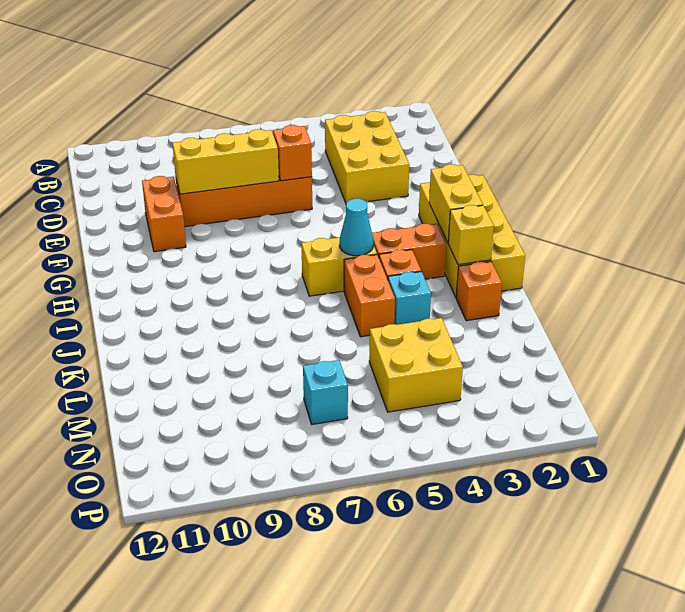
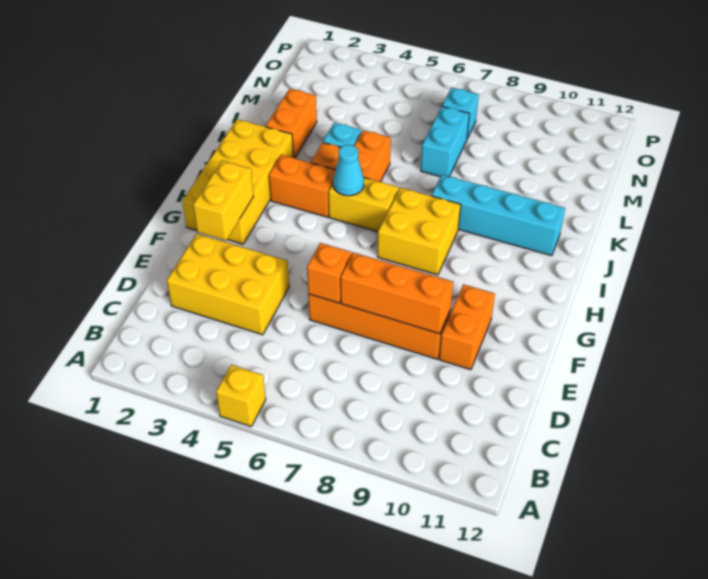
yellow 2x3 brick [325,111,409,203] -> yellow 2x3 brick turned to [167,234,289,335]
yellow 1x3 brick [173,129,279,194] -> orange 1x3 brick [341,253,453,334]
yellow 1x2 brick [429,164,483,243] -> yellow 1x2 brick moved to [193,161,254,241]
yellow 1x1 brick [448,205,494,265] -> yellow 1x1 brick moved to [216,365,266,426]
none -> cyan 1x4 brick [432,175,565,256]
orange 1x1 brick [456,261,502,321] -> orange 1x2 brick [266,88,317,158]
none -> cyan 1x2 brick [421,106,469,177]
yellow 2x2 brick [369,318,463,412] -> yellow 2x2 brick moved to [378,188,461,275]

